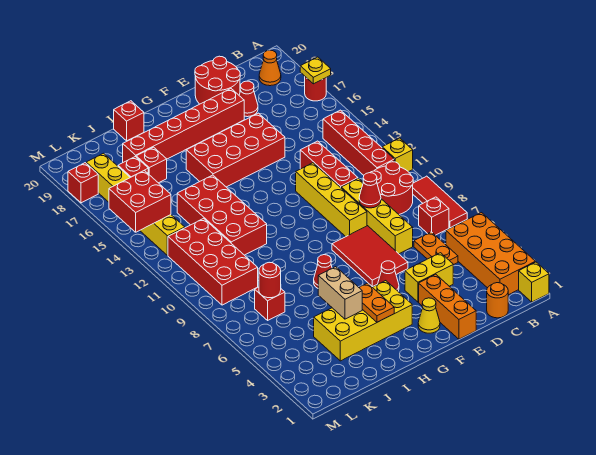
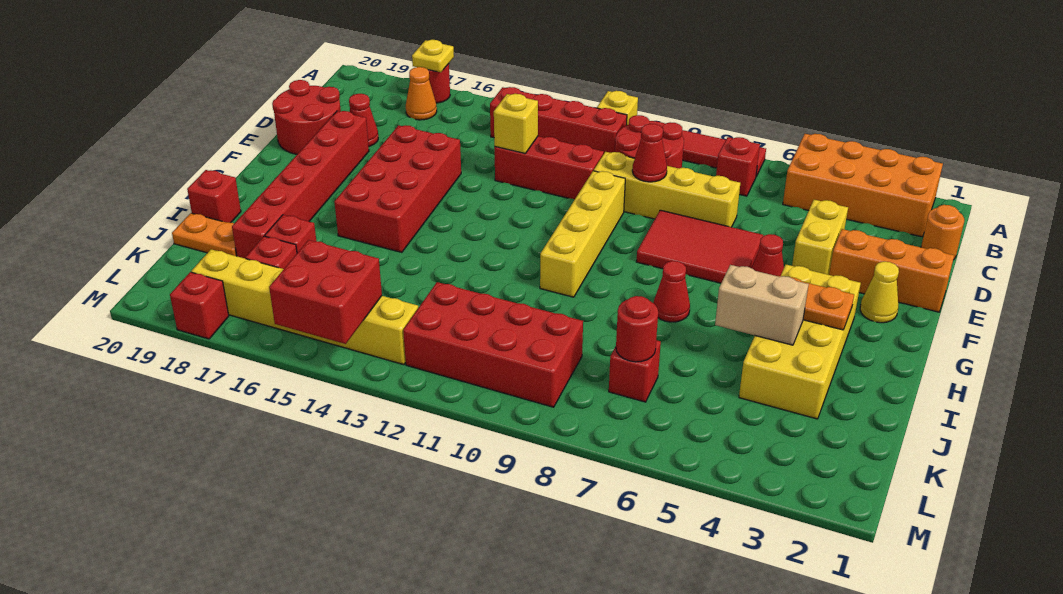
yellow 1x1 brick [519,262,549,302] -> yellow 1x1 brick moved to [494,94,538,153]
orange 1x1 cone [259,50,281,86] -> orange 1x1 cone moved to [406,67,437,120]
orange 1x2 plate [414,232,458,265] -> orange 1x2 plate moved to [172,213,237,256]
yellow 1x4 brick [296,163,367,237] -> yellow 1x4 brick turned to [540,171,625,297]
red 2x4 brick [177,175,267,255] -> none

